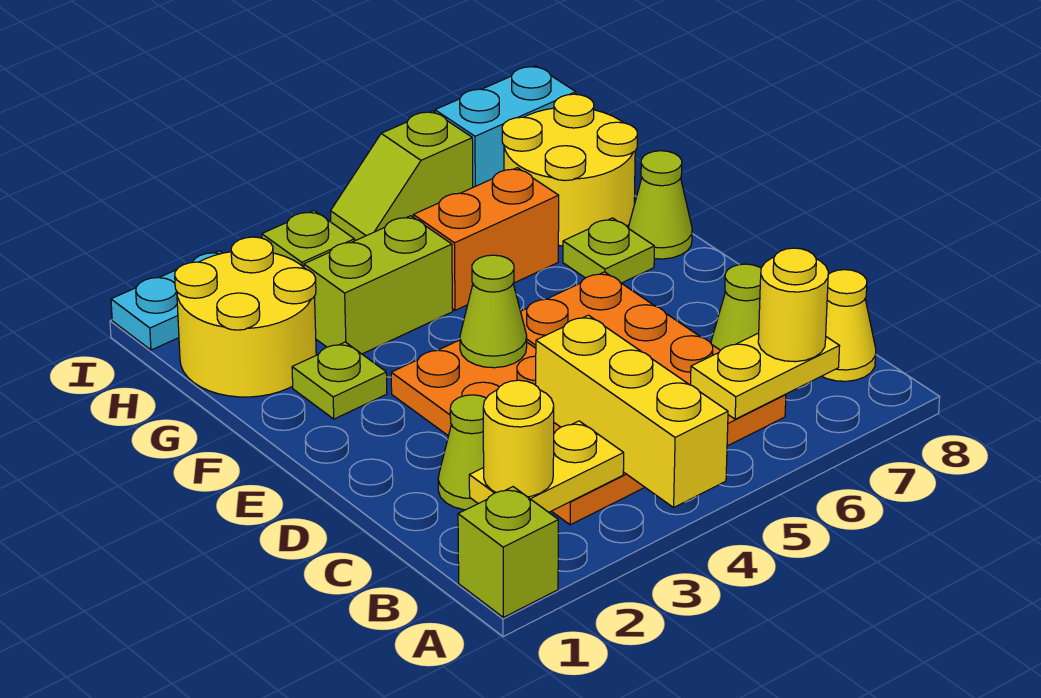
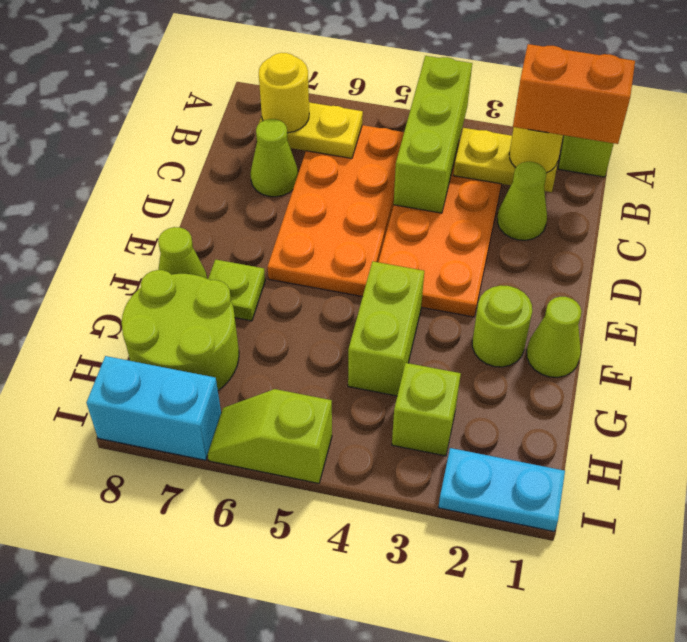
yellow 1x3 brick [536,315,728,507] -> lime 1x3 brick [394,56,472,213]
yellow 1x1 cone [822,270,876,381] -> none
lime 1x1 cone [460,255,527,368] -> lime 1x1 cone moved to [527,297,581,377]
lime 1x1 plate [292,342,387,419] -> lime 1x1 round brick [472,285,532,367]
yellow 2x2 round brick [175,237,316,397] -> none
lime 1x2 brick [304,216,453,354] -> lime 1x2 brick turned to [348,261,424,396]
orange 1x2 brick [413,168,559,310] -> orange 1x2 brick moved to [513,44,635,144]
yellow 2x2 round brick [502,94,637,246] -> lime 2x2 round brick [122,270,239,390]
lime 1x2 slope [331,111,473,240] -> lime 1x2 slope turned to [208,389,332,483]

